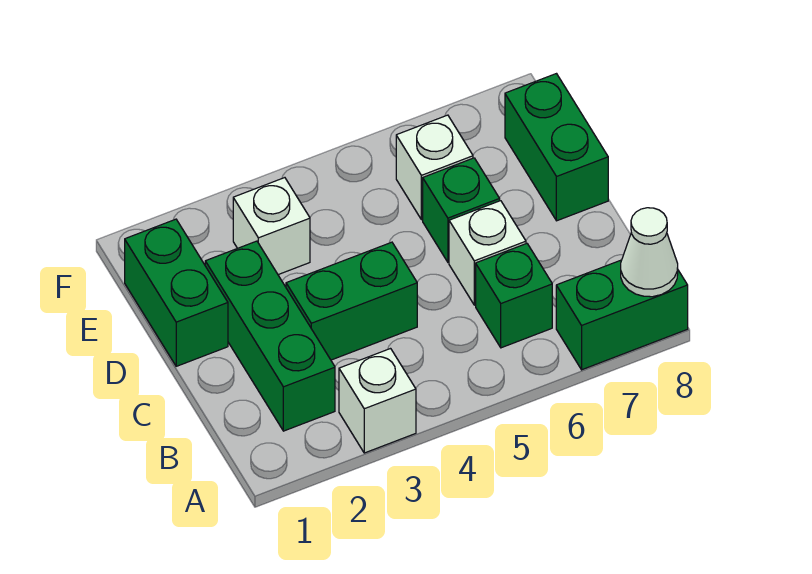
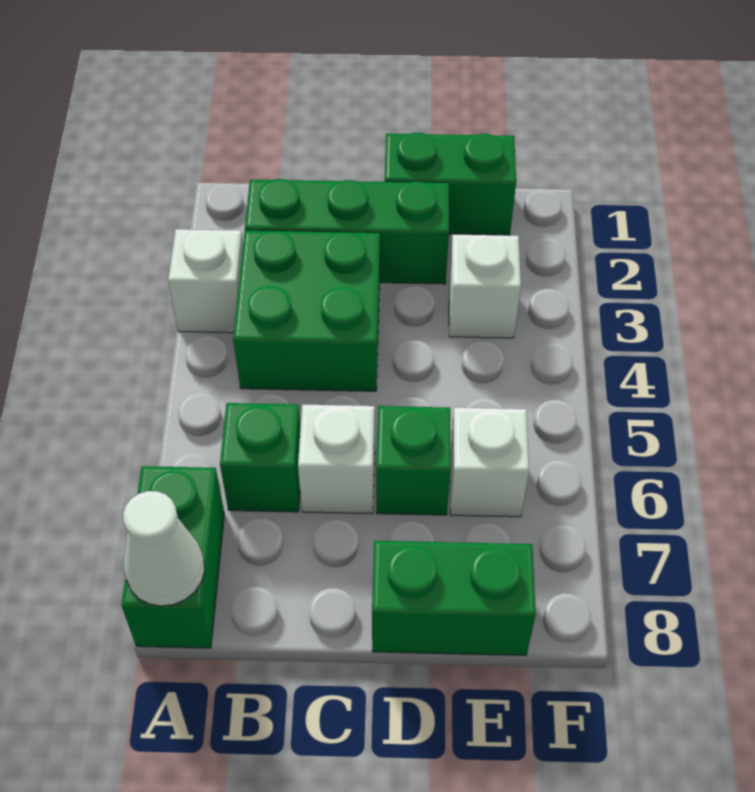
green 1x2 brick [286,242,417,360] -> green 2x2 brick [233,231,380,391]

